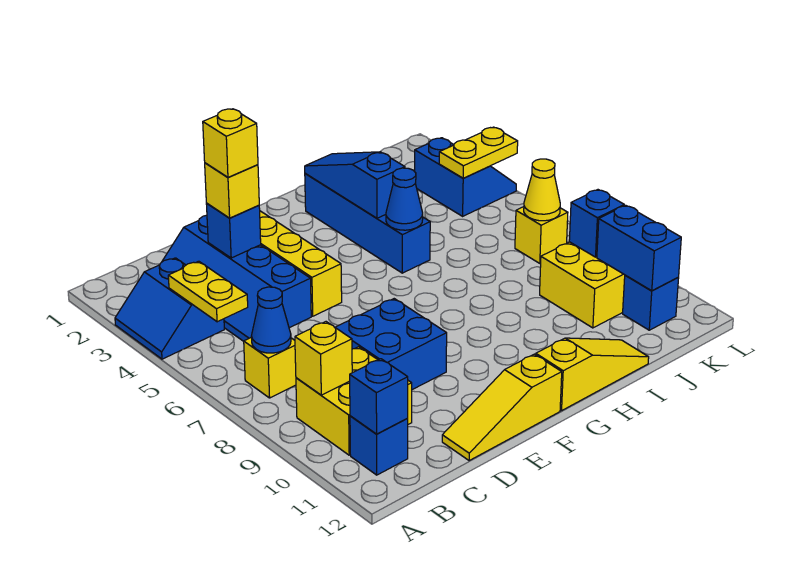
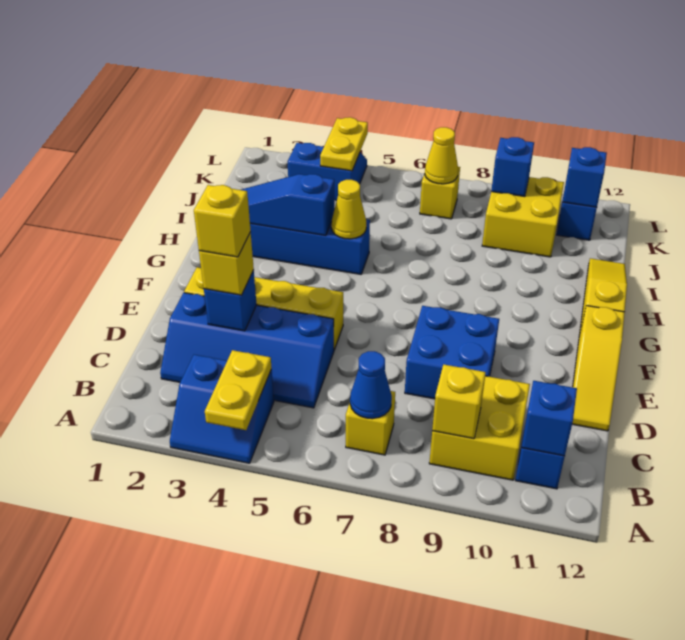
yellow 1x2 plate [168,261,248,322] -> yellow 1x2 plate turned to [205,350,272,430]
blue 1x1 cone [386,168,423,230] -> yellow 1x1 cone [331,180,366,239]
blue 1x2 brick [597,205,681,291] -> blue 1x1 brick [563,147,607,207]

